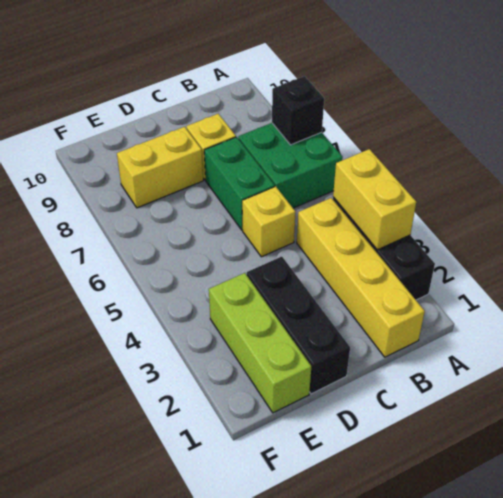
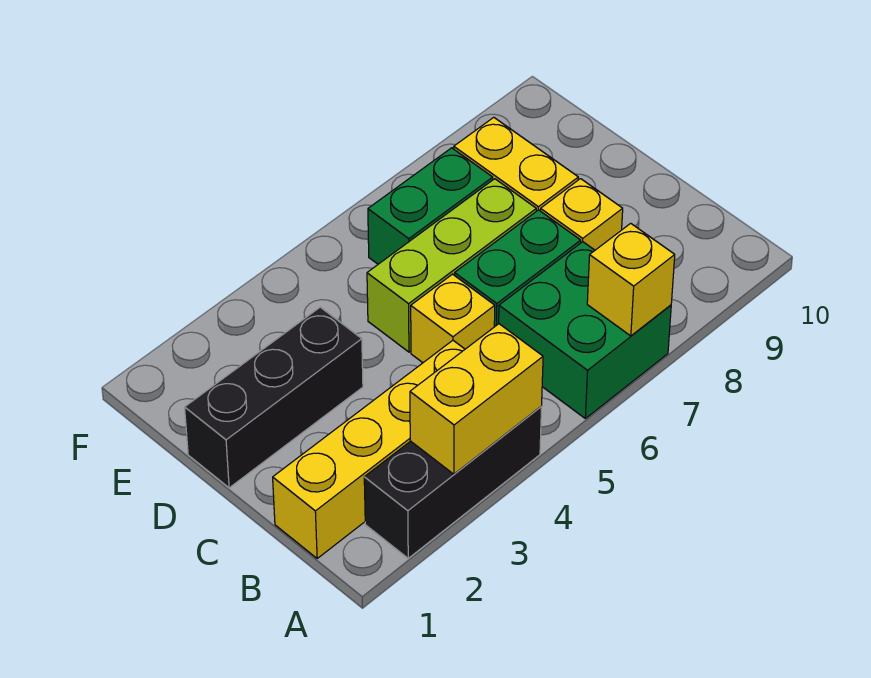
black 1x1 brick [272,76,324,145] -> yellow 1x1 brick [587,223,675,336]
lime 1x3 brick [209,273,311,413] -> lime 1x3 brick moved to [367,179,536,352]
none -> green 1x2 brick [368,148,493,264]

